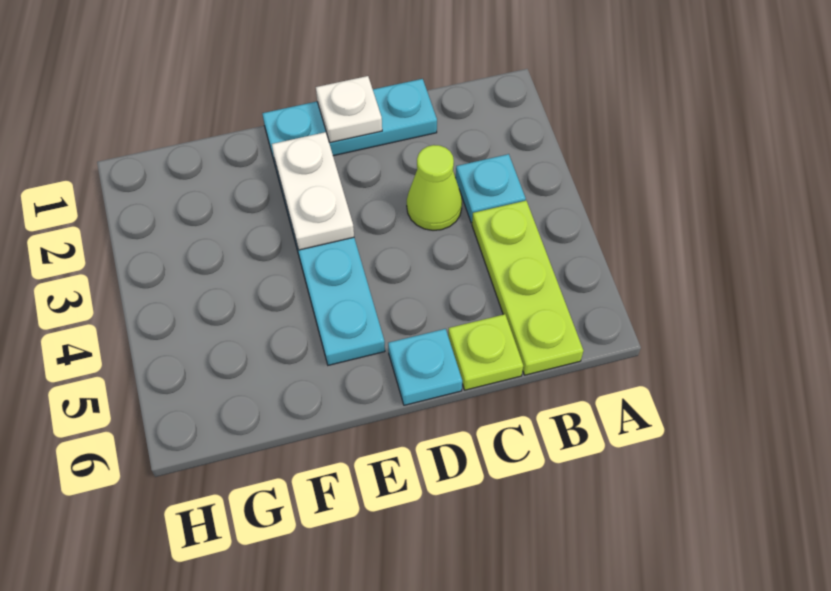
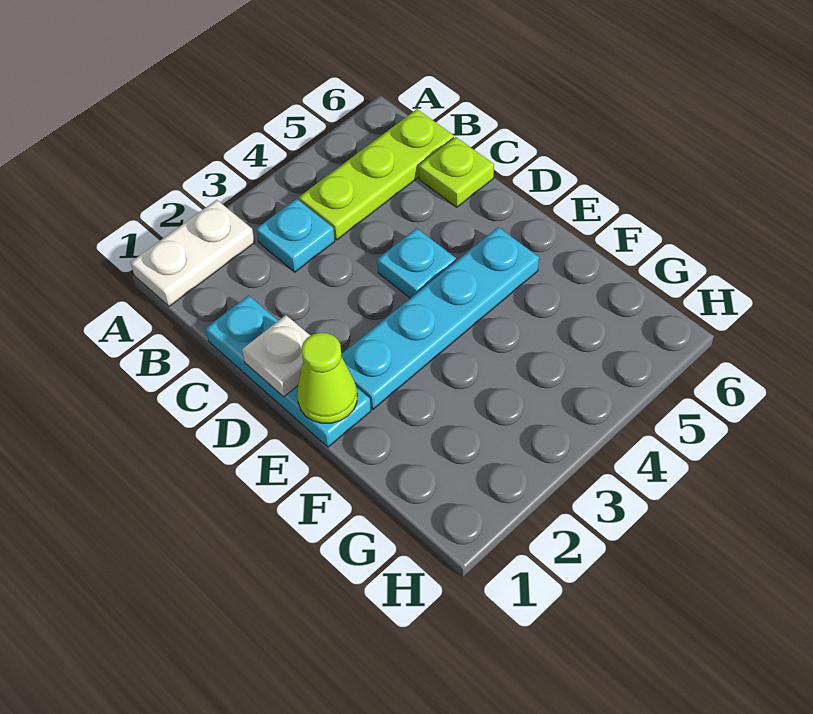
lime 1x1 cone [407,145,462,230] -> lime 1x1 cone moved to [297,333,357,423]
cyan 1x1 plate [388,329,462,405] -> cyan 1x1 plate moved to [377,228,456,298]
white 1x2 plate [272,132,354,250] -> white 1x2 plate moved to [130,200,255,306]

